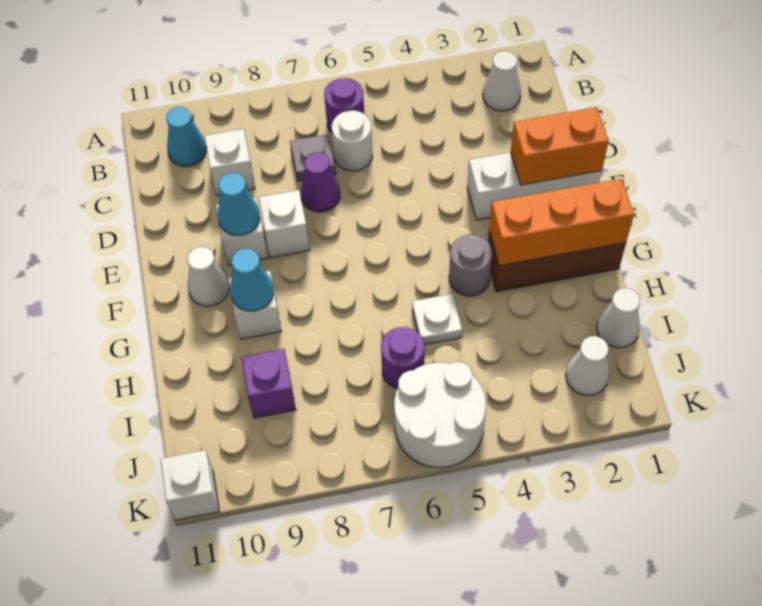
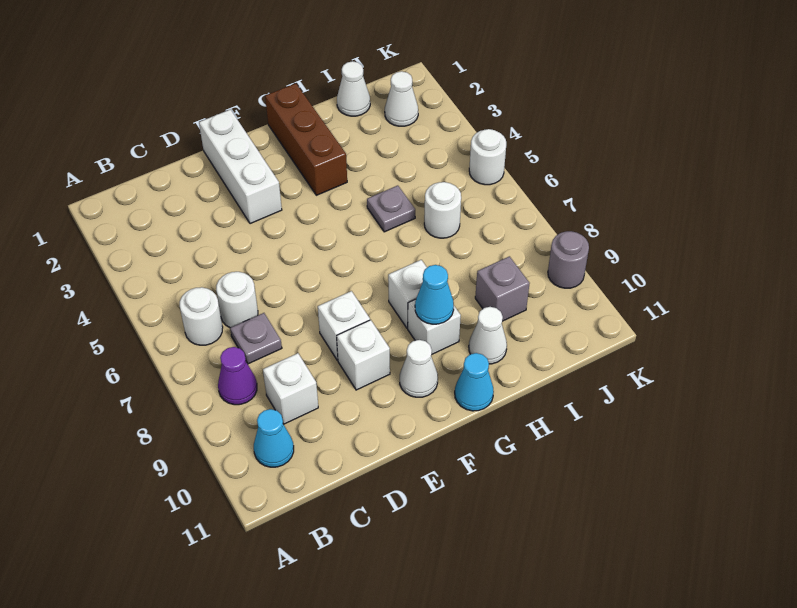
white 1x1 cone [483,51,521,111] -> white 1x1 cone moved to [469,307,507,364]
purple 1x1 round brick [324,78,364,133] -> white 1x1 round brick [180,287,223,345]
purple 1x1 cone [301,152,340,212] -> purple 1x1 cone moved to [218,347,257,405]
orange 1x2 brick [511,107,609,185] -> none
cyan 1x1 cone [218,173,260,235] -> cyan 1x1 cone moved to [455,353,494,411]
orange 1x3 brick [489,179,634,266] -> none
grey 1x1 round brick [449,235,492,296] -> grey 1x1 round brick moved to [548,231,589,288]
white 1x1 plate [412,294,462,345] -> grey 1x1 plate [367,186,415,232]
purple 1x1 round brick [381,327,424,388] -> white 1x1 round brick [424,182,461,238]
purple 1x1 brick [241,349,296,418] -> grey 1x1 brick [475,256,530,321]
white 2x2 round brick [394,362,486,468] -> white 1x1 round brick [469,129,506,185]
white 1x1 brick [161,450,219,520] -> white 1x1 brick moved to [388,260,427,328]

